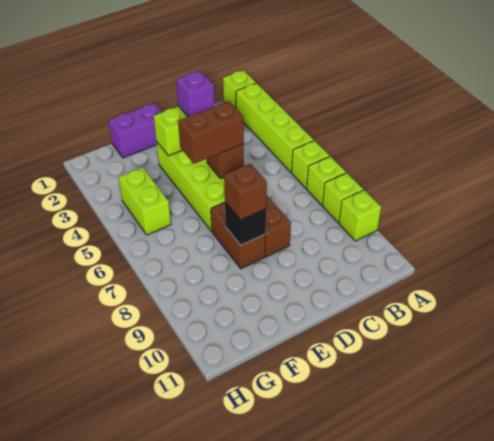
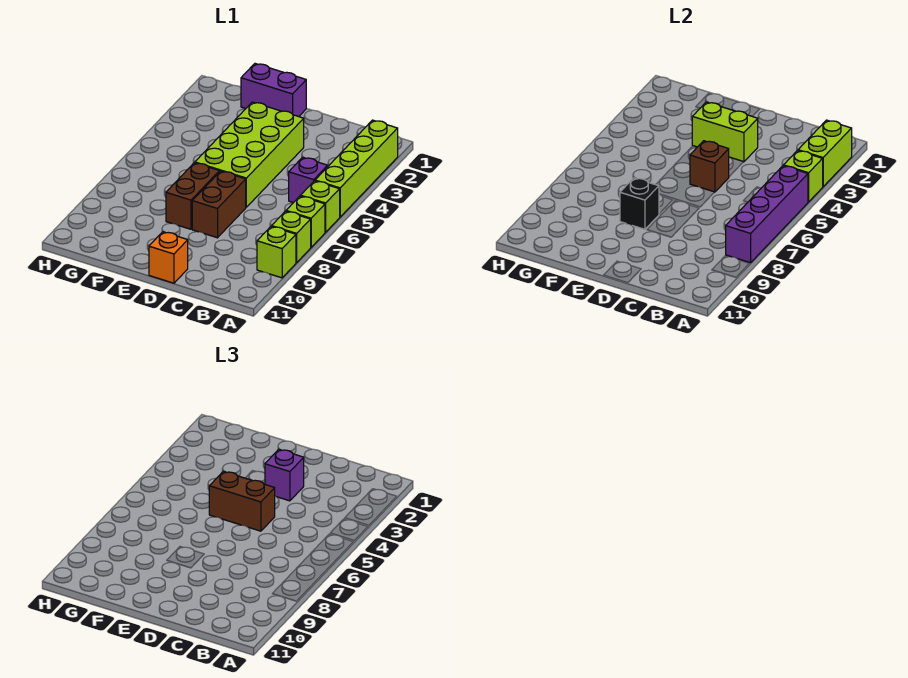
lime 1x1 brick [223,70,256,108] -> lime 1x1 brick moved to [784,151,823,202]
none -> purple 1x4 brick [726,166,808,263]
none -> purple 1x1 brick [289,157,328,203]
none -> orange 1x1 brick [149,232,188,283]
brown 1x1 brick [224,164,267,220] -> none
lime 1x2 brick [118,168,171,235] -> lime 1x2 brick moved to [798,120,852,187]

